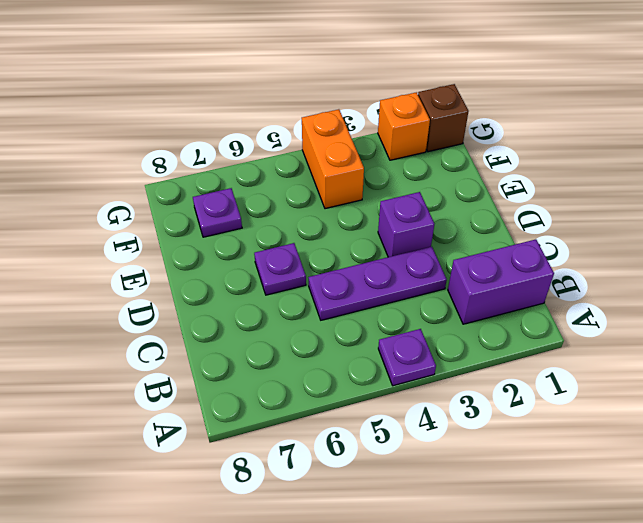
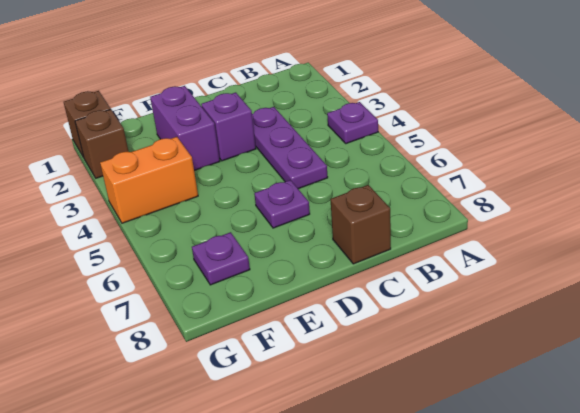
purple 1x2 brick [448,239,554,324] -> purple 1x2 brick moved to [150,86,220,171]
none -> brown 1x1 brick [331,185,391,264]
orange 1x1 brick [378,92,430,160] -> brown 1x1 brick [75,109,128,178]

